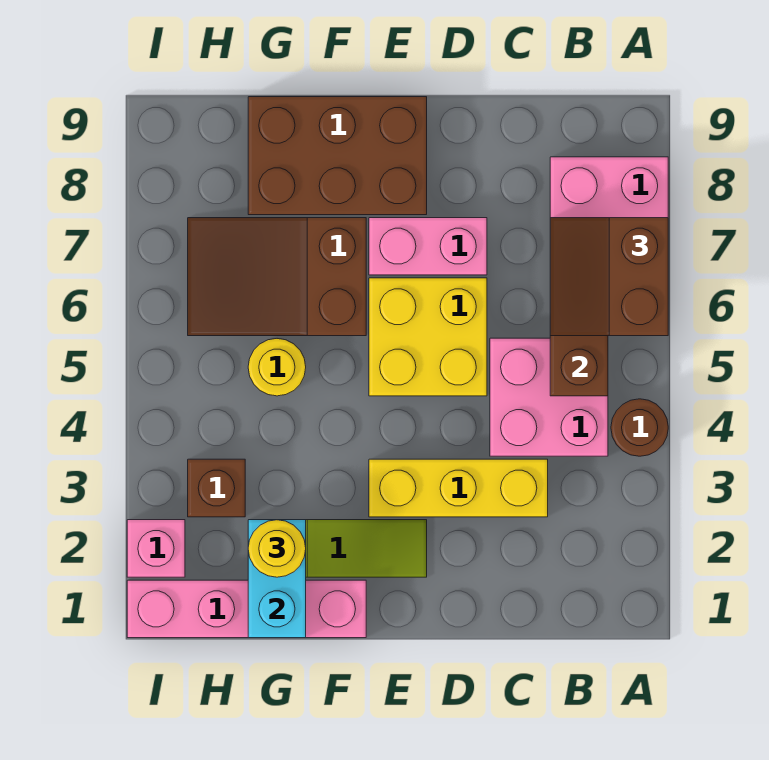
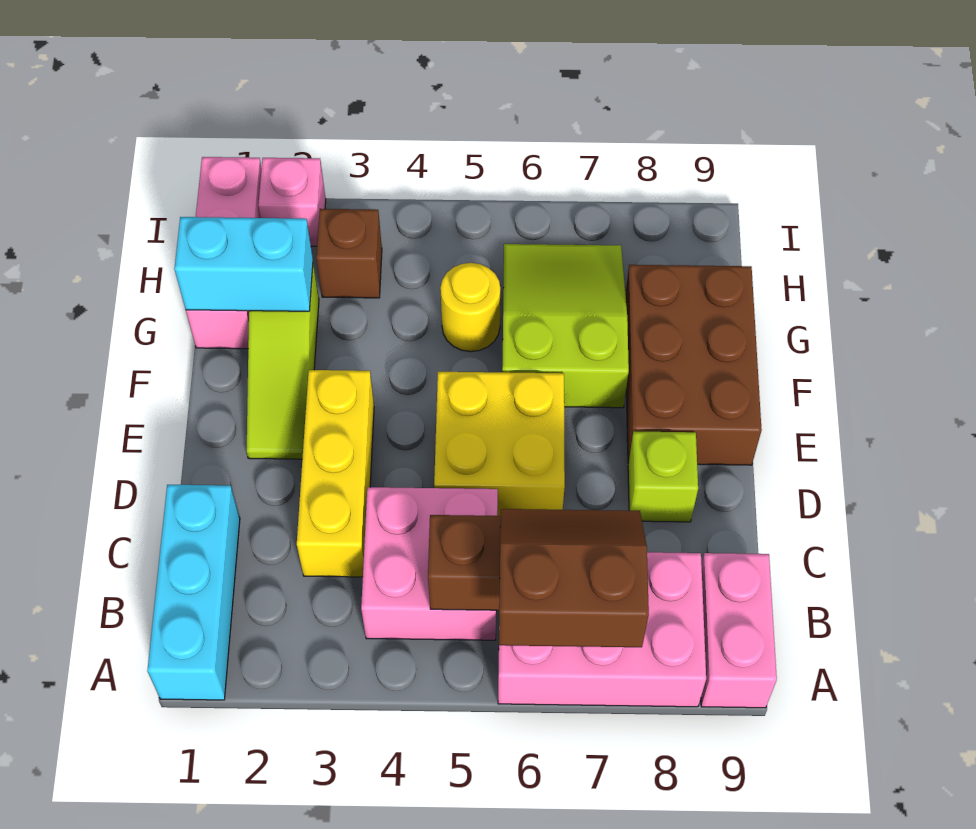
none -> cyan 1x3 brick [147,485,240,700]
brown 1x1 round brick [611,399,668,456] -> none
pink 1x2 brick [369,218,487,275] -> pink 1x2 brick moved to [701,553,777,708]
none -> lime 1x1 brick [628,431,698,522]
pink 1x4 brick [127,580,366,638] -> pink 1x3 brick [186,157,262,349]
brown 2x3 slope [188,218,366,336] -> lime 2x3 slope [502,244,629,408]
yellow 1x1 round brick [248,520,306,577] -> none

